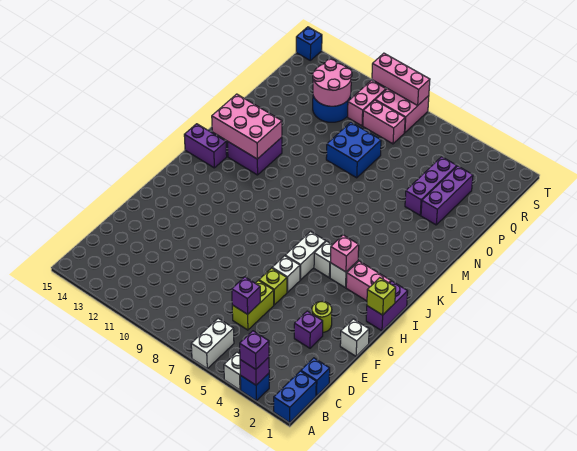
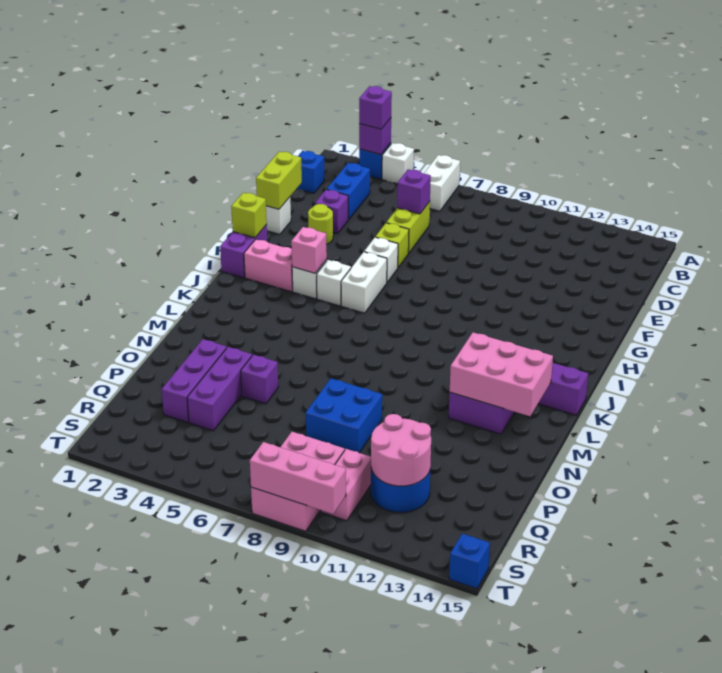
blue 1x2 brick [274,371,316,422] -> blue 1x2 brick moved to [327,163,370,220]
none -> lime 1x2 brick [256,152,302,209]
none -> purple 1x1 brick [241,355,278,404]

